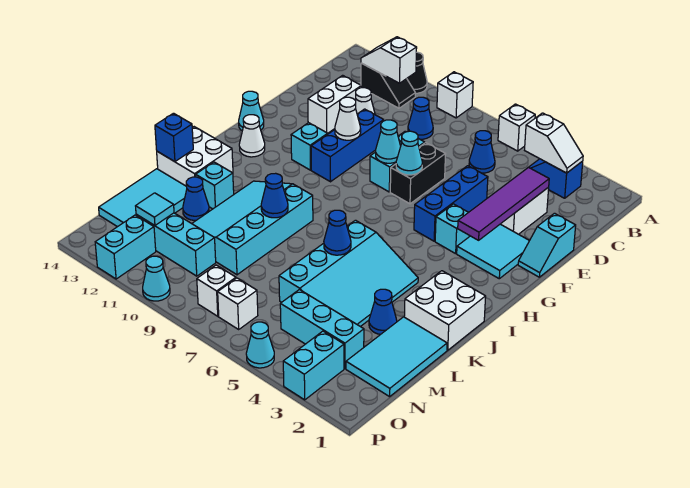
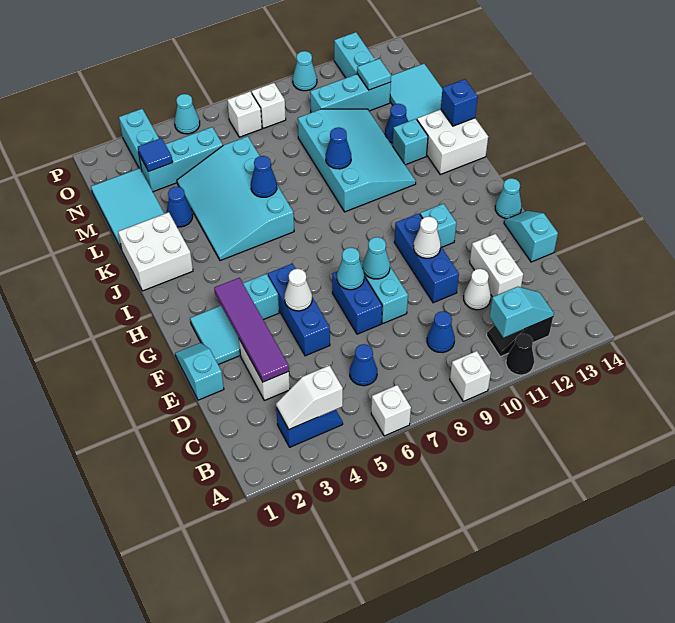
white 1x2 slope [361,37,417,83] -> cyan 1x2 slope [489,287,554,338]
black 1x2 brick [390,143,445,204] -> blue 1x2 brick [332,271,382,334]
none -> cyan 1x2 slope [504,211,558,262]
white 1x1 cone [239,115,265,157] -> white 1x1 cone moved to [284,269,312,311]
none -> blue 1x1 tile [138,138,173,171]

